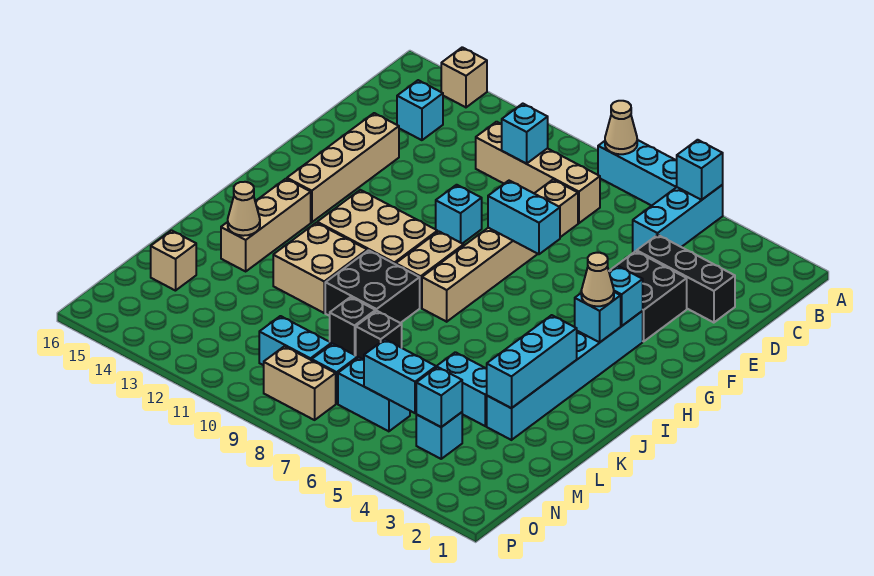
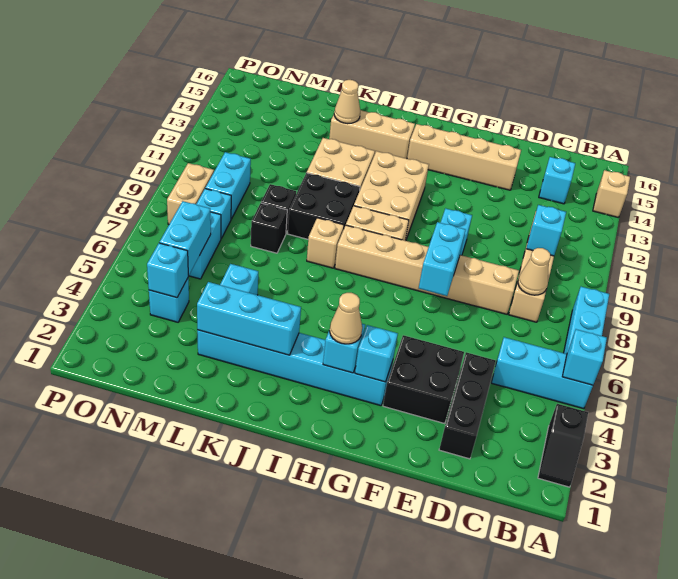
none -> black 1x2 slope [538,404,588,487]
tan 1x1 cone [605,101,637,154] -> tan 1x1 cone moved to [518,248,551,295]
tan 1x1 brick [151,230,196,291] -> tan 1x1 brick moved to [307,218,344,268]

